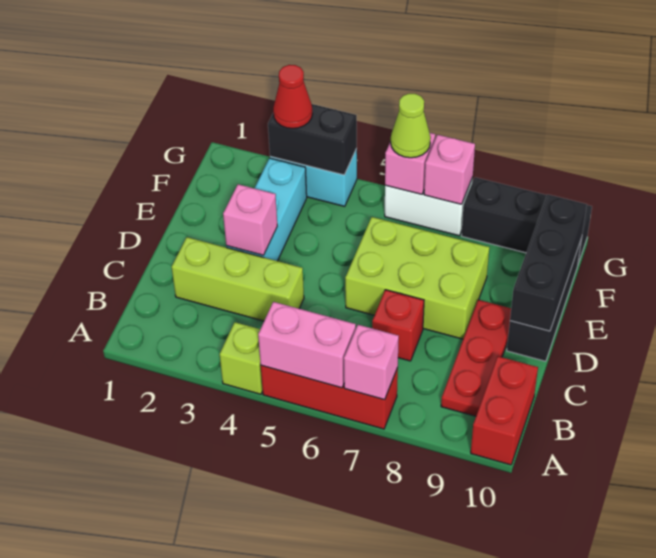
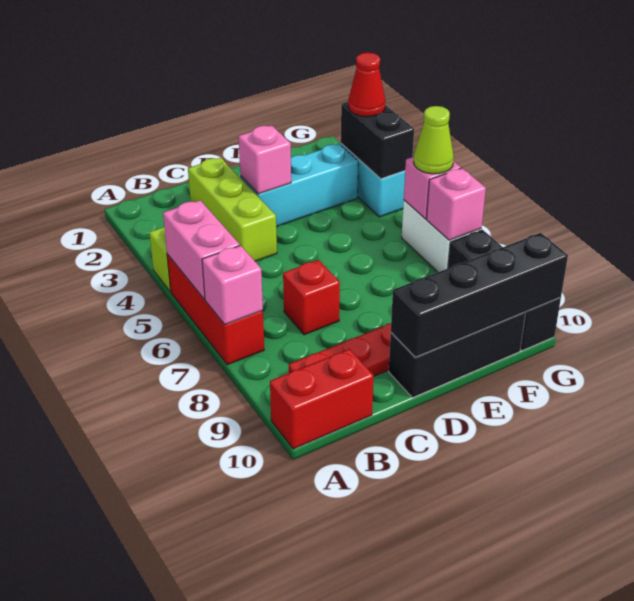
lime 2x3 brick [345,217,489,339] -> none
black 1x3 brick [510,194,587,331] -> black 1x4 brick [391,233,568,357]

